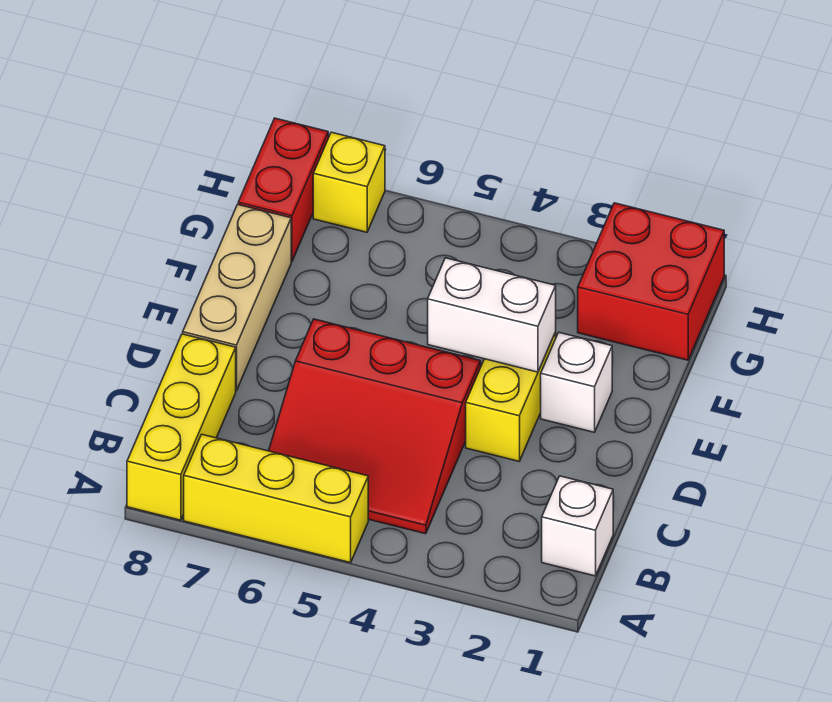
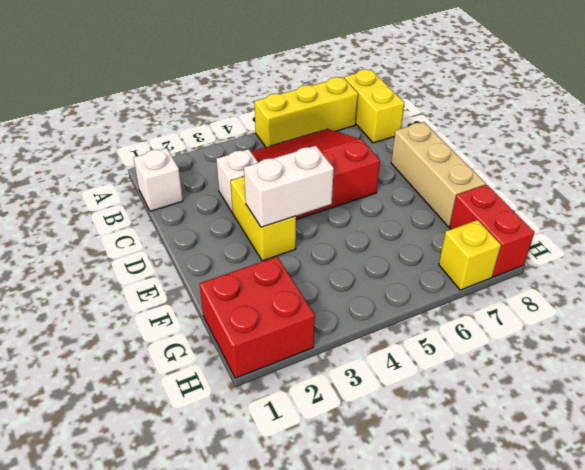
yellow 1x3 brick [127,334,236,520] -> yellow 1x2 brick [344,69,404,143]
white 1x1 brick [541,333,612,432] -> white 1x1 brick moved to [216,149,258,212]

